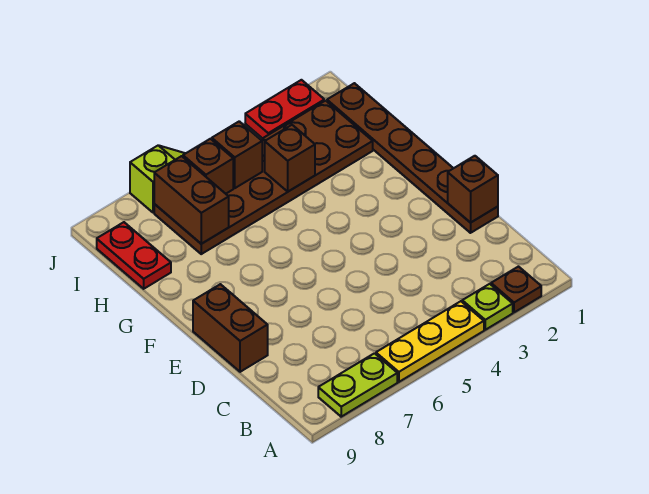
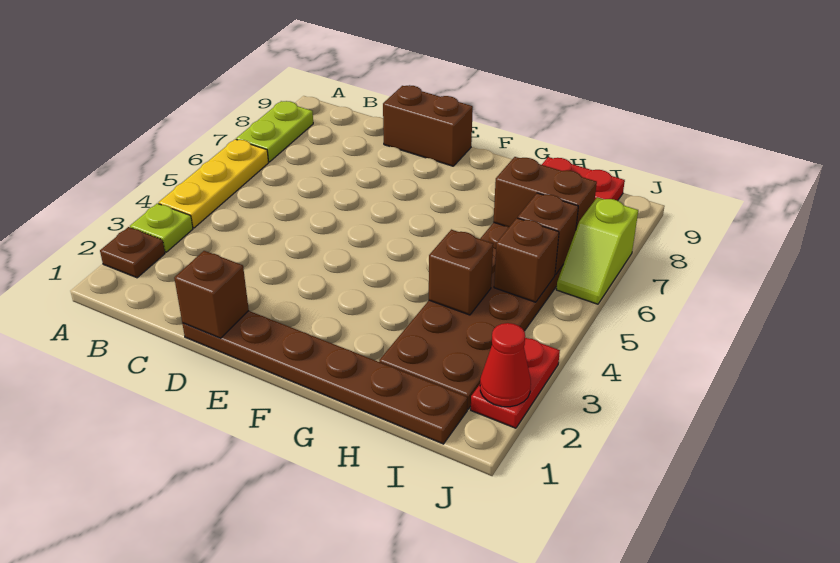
none -> red 1x1 cone [480,323,531,407]

